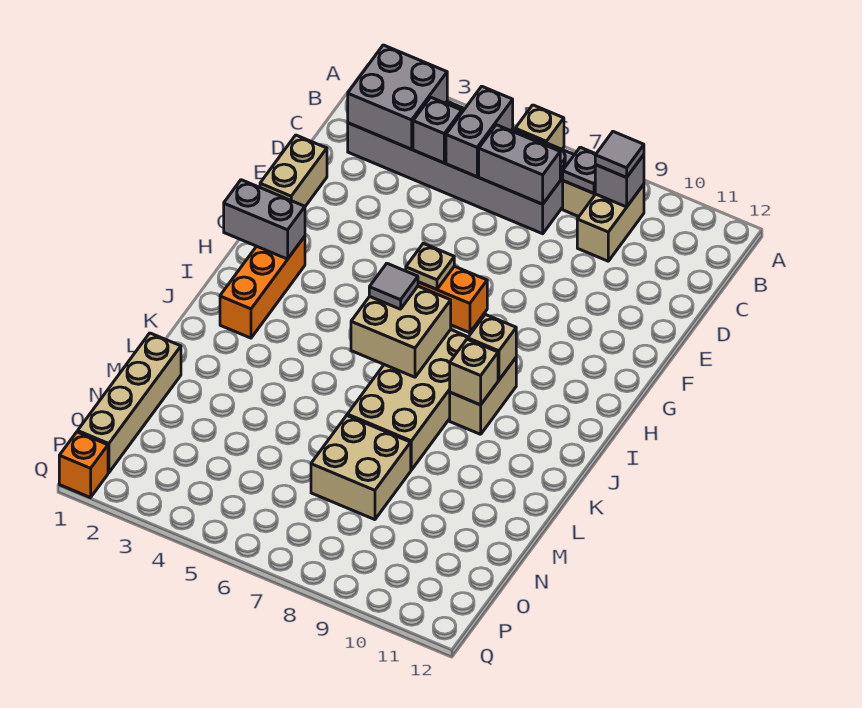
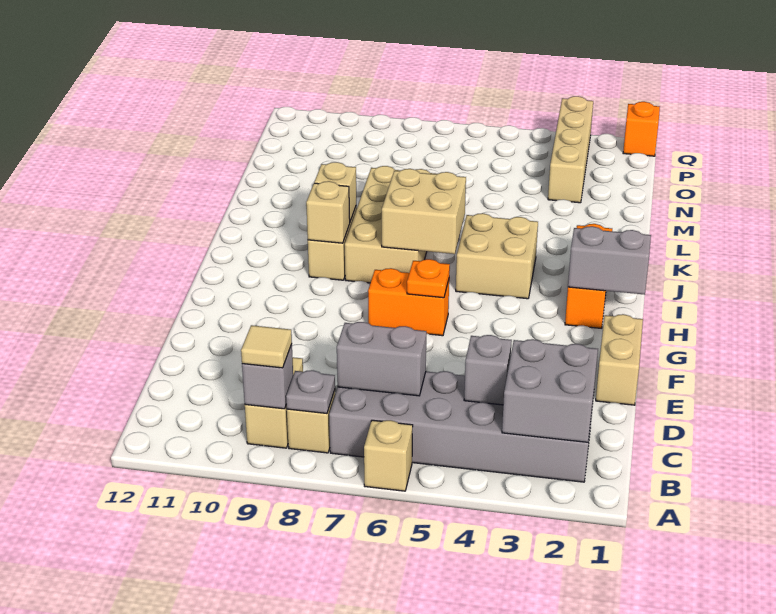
grey 1x2 brick [446,86,513,177] -> none
grey 1x1 tile [595,132,644,177] -> tan 1x1 tile [241,325,292,368]
tan 1x1 plate [406,243,454,289] -> orange 1x1 plate [407,259,450,298]
grey 1x1 tile [369,264,418,309] -> none
tan 1x4 brick [78,333,181,473] -> tan 1x4 brick moved to [548,96,593,203]
tan 2x2 brick [311,416,411,520] -> tan 2x2 brick moved to [456,213,538,299]

